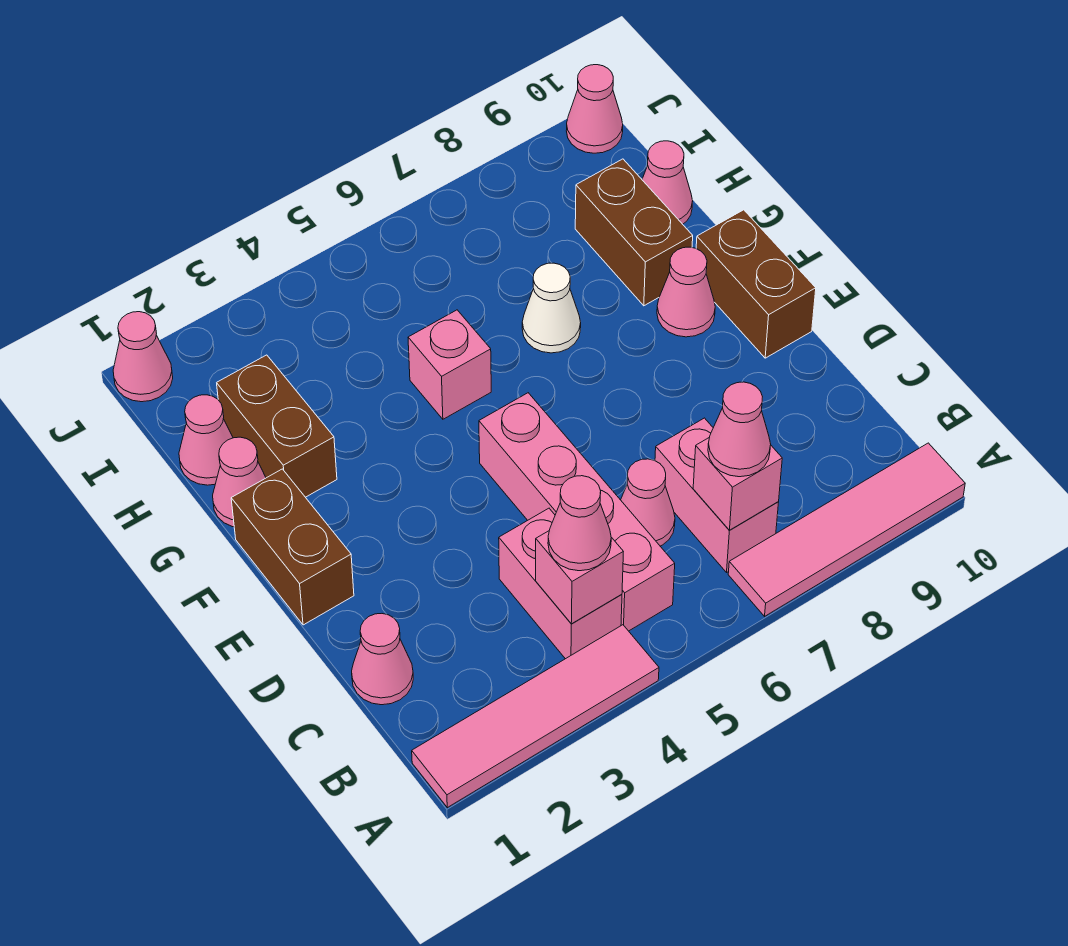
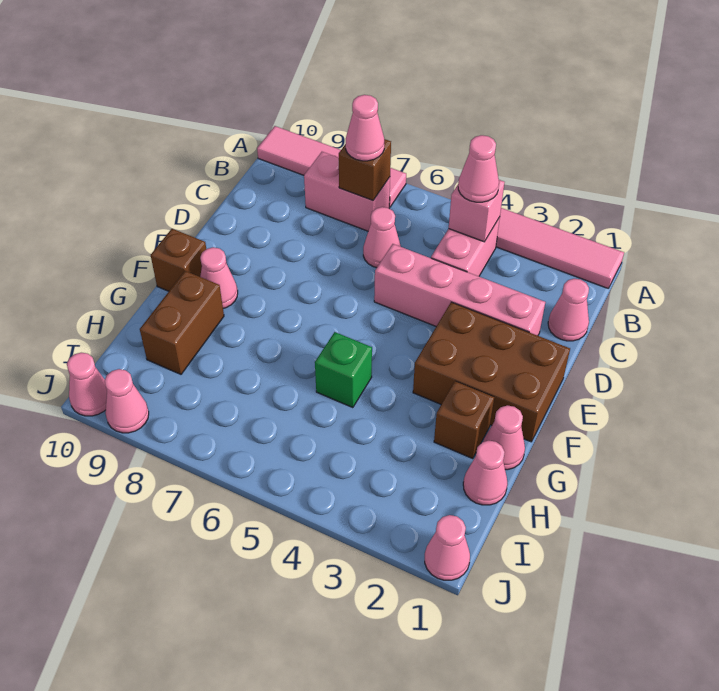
pink 1x4 brick [479,393,675,631] -> pink 1x4 brick turned to [374,244,545,336]
pink 1x2 brick [655,418,779,572] -> pink 1x2 brick turned to [304,152,390,231]
pink 1x1 brick [693,438,782,530] -> brown 1x1 brick [339,139,391,200]
brown 1x2 brick [231,469,354,625] -> brown 2x3 brick [413,302,570,442]
brown 1x2 brick [696,210,816,358] -> brown 1x1 brick [151,229,206,291]
brown 1x2 brick [217,355,337,497] -> brown 1x1 brick [434,381,494,458]
pink 1x1 brick [408,310,491,419] -> green 1x1 brick [315,332,372,408]
white 1x1 cone [522,263,581,353] -> none
pink 1x1 cone [642,141,693,224] -> pink 1x1 cone moved to [105,369,149,433]

